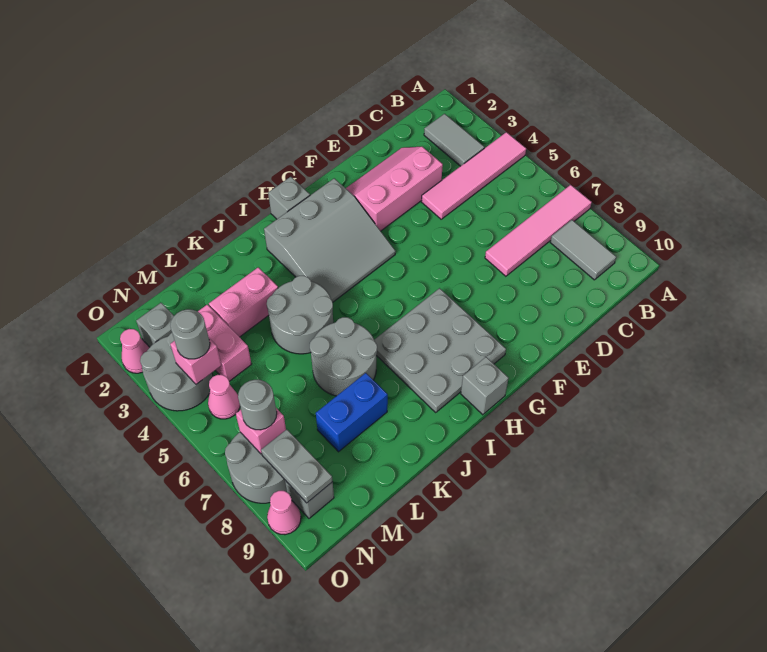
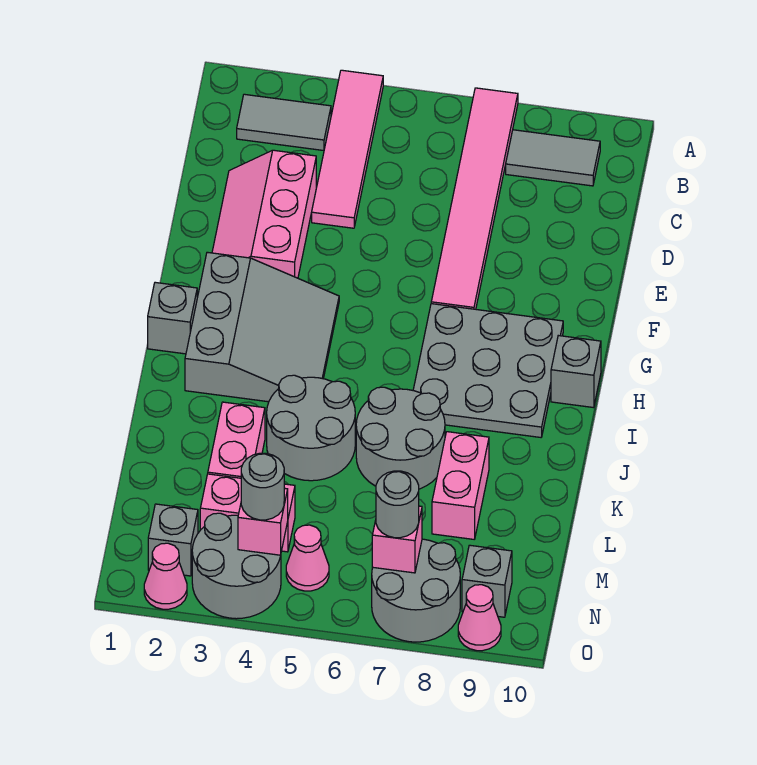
pink 1x4 tile [485,185,592,276] -> pink 1x6 tile [431,88,518,309]
blue 1x2 brick [316,373,388,452] -> pink 1x2 brick [432,432,489,539]
grey 1x2 plate [261,429,333,503] -> none

